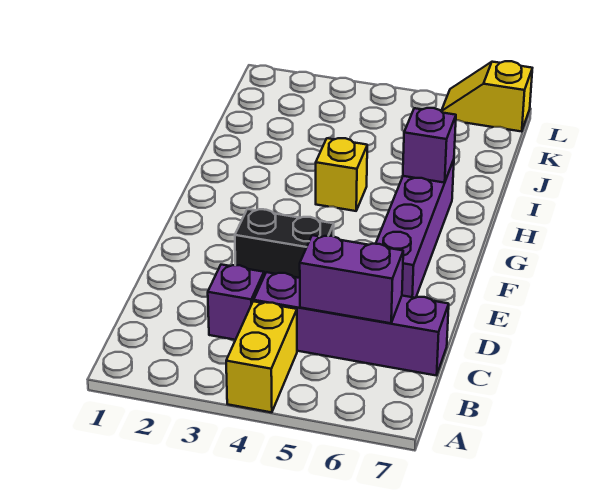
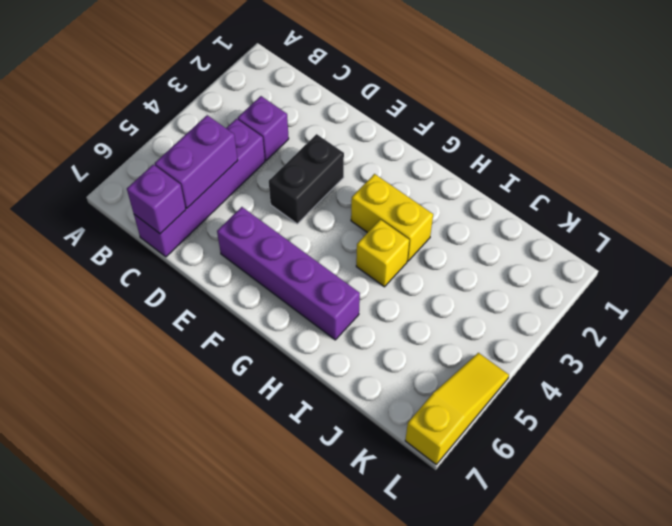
yellow 1x2 brick [226,301,297,412] -> yellow 1x2 brick moved to [351,174,433,261]
purple 1x1 brick [403,108,456,183] -> purple 1x1 brick moved to [127,164,186,234]
yellow 1x2 slope [441,61,532,132] -> yellow 1x3 slope [405,353,509,464]

